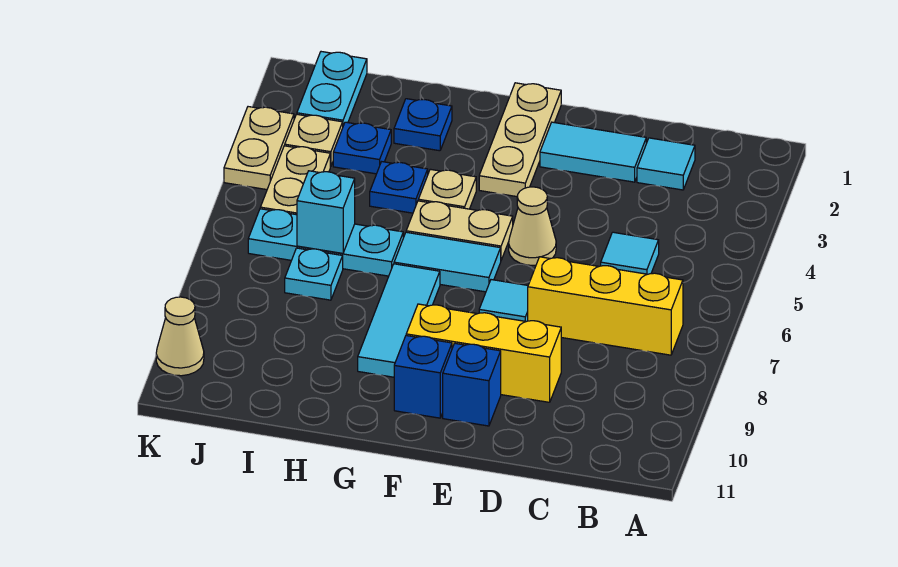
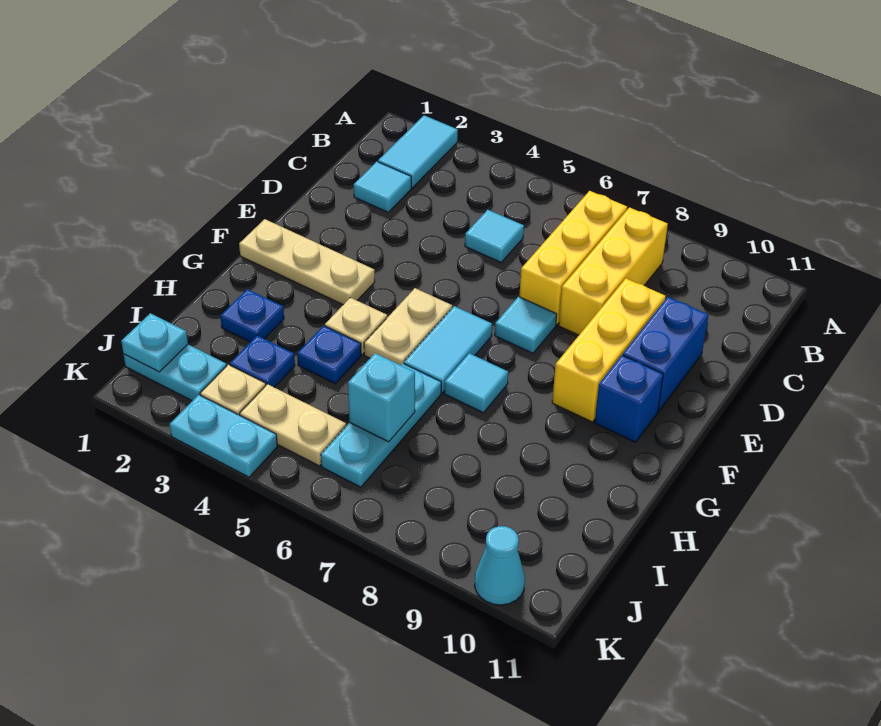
none -> yellow 1x3 brick [559,208,668,335]
cyan 1x2 tile [540,122,646,182] -> cyan 1x2 tile moved to [378,115,458,188]
tan 1x1 cone [509,187,556,265] -> none
blue 1x1 brick [443,343,501,426] -> blue 1x2 brick [623,297,708,411]
cyan 1x3 tile [358,264,440,377] -> cyan 1x1 tile [444,353,508,413]
cyan 1x1 plate [285,248,343,300] -> cyan 1x1 plate moved to [121,313,188,372]
tan 1x2 plate [224,107,294,190] -> cyan 1x2 plate [170,395,277,477]
tan 1x1 cone [156,297,204,376] -> cyan 1x1 cone [474,526,525,605]

